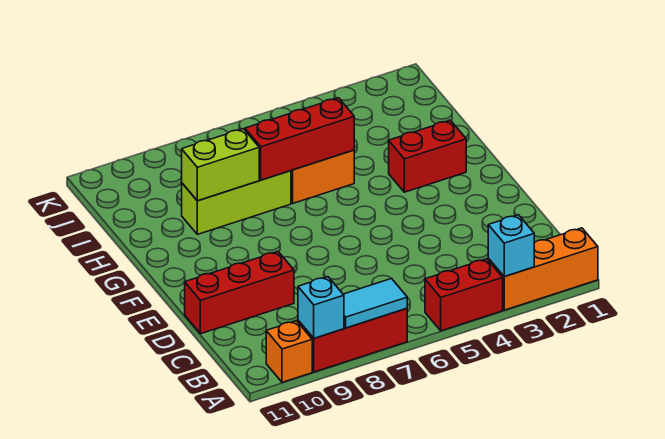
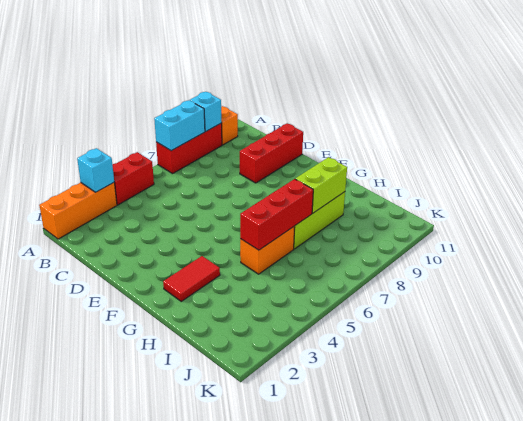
cyan 1x2 tile [343,278,407,328] -> cyan 1x2 brick [154,101,205,151]
red 1x2 brick [389,120,466,192] -> red 1x2 tile [163,256,220,301]

